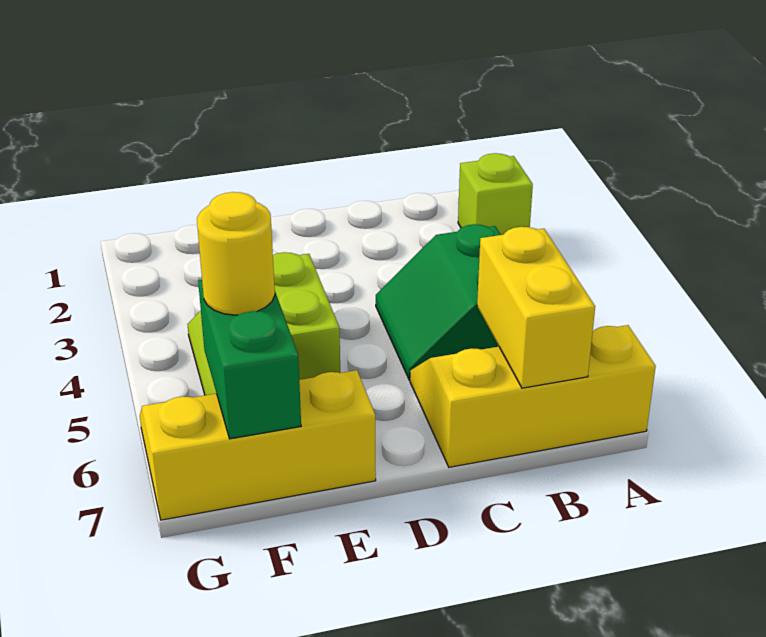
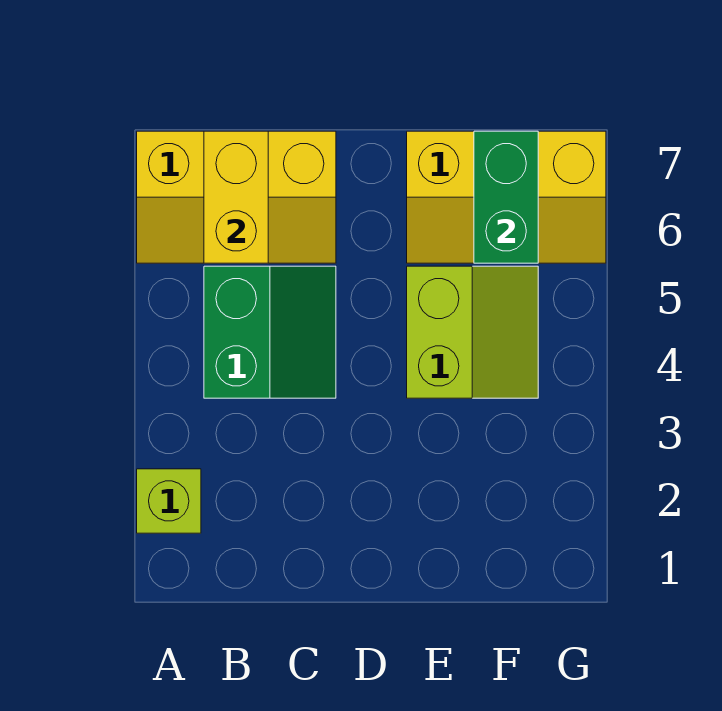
yellow 1x1 round brick [197,192,275,315] -> none

